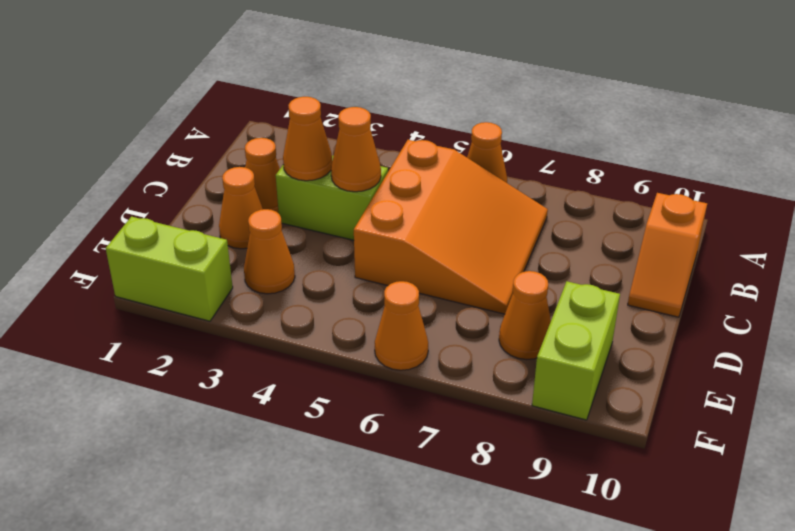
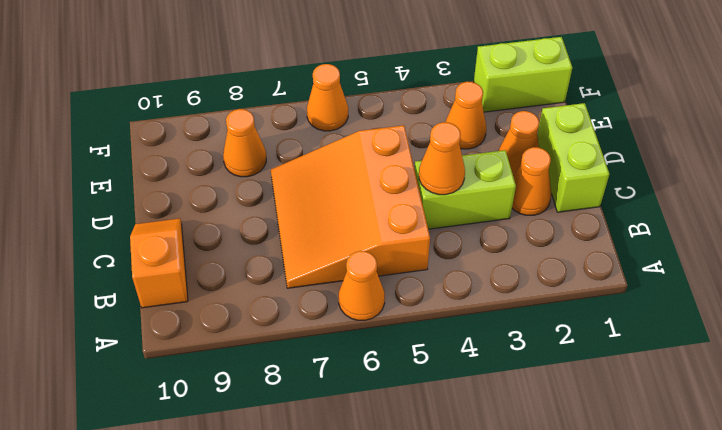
orange 1x1 cone [283,97,332,181] -> none
lime 1x2 brick [532,281,620,420] -> lime 1x2 brick moved to [537,103,609,212]

